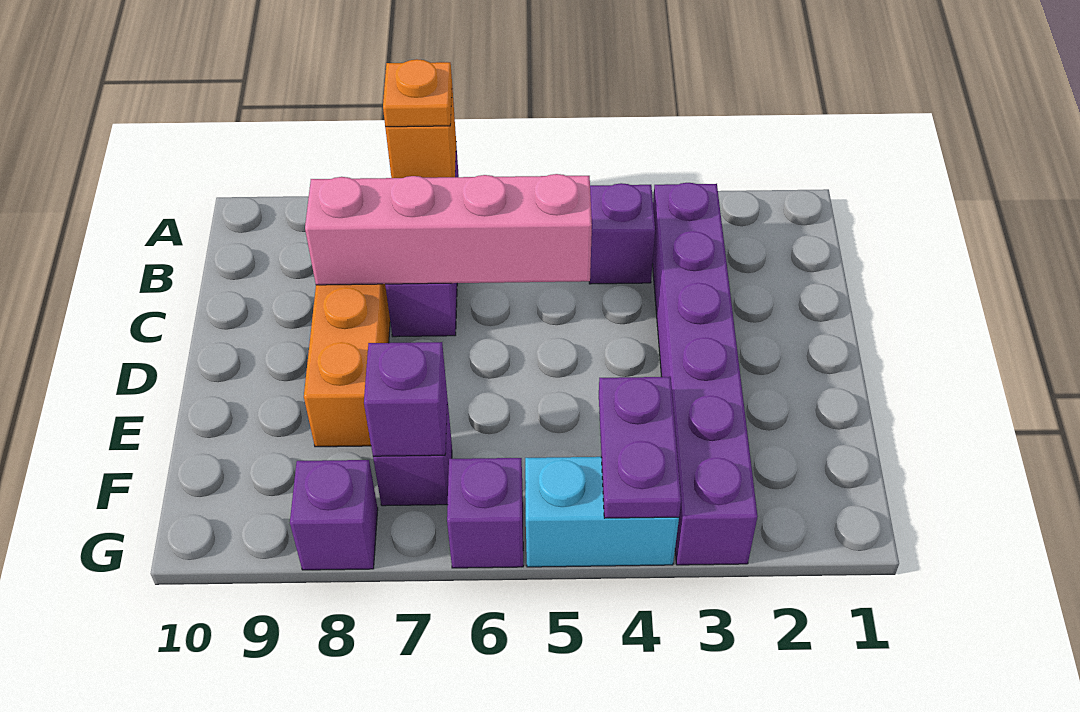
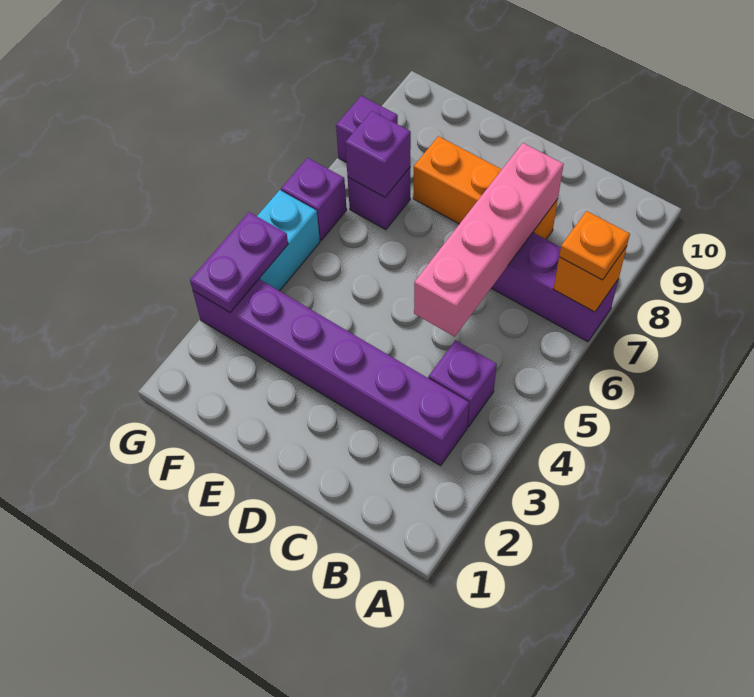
purple 1x2 plate [599,377,681,518] -> purple 1x2 plate turned to [190,212,288,312]

